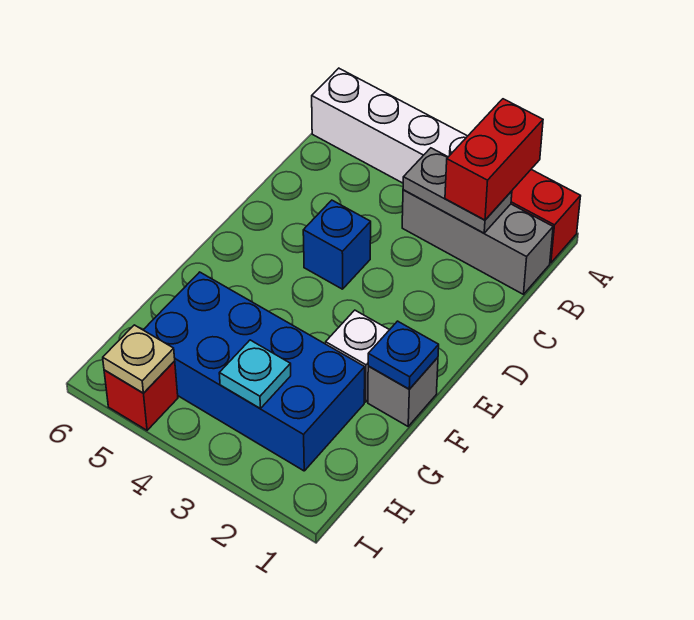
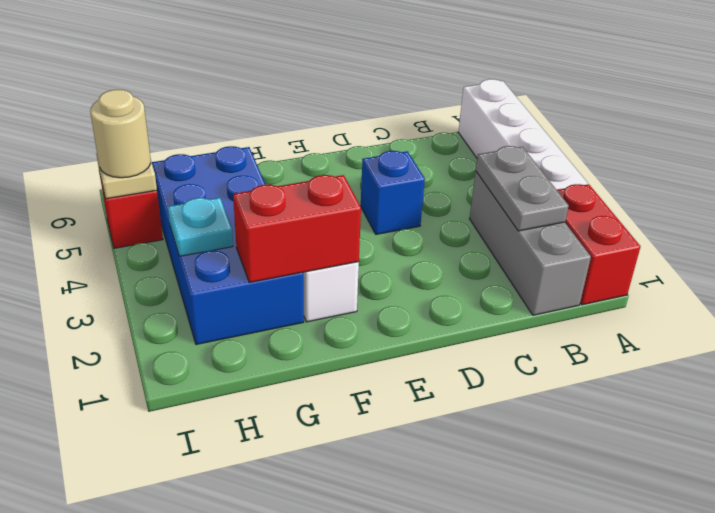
red 1x2 brick [445,99,543,220] -> red 1x2 brick moved to [233,175,361,283]
grey 1x1 brick [368,358,438,426] -> none
blue 1x1 plate [368,321,439,389] -> none
none -> tan 1x1 round brick [90,90,151,178]

